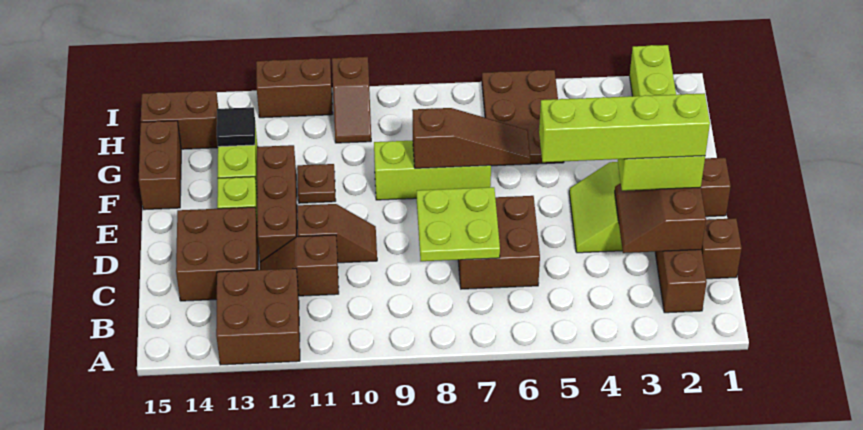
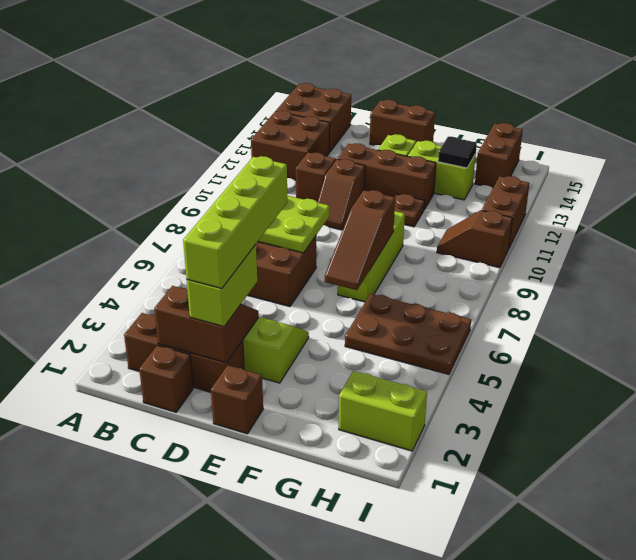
brown 2x2 brick [176,207,258,301] -> brown 2x2 brick moved to [276,83,351,152]
brown 1x2 brick [139,121,181,210] -> brown 1x2 brick moved to [370,100,435,145]

